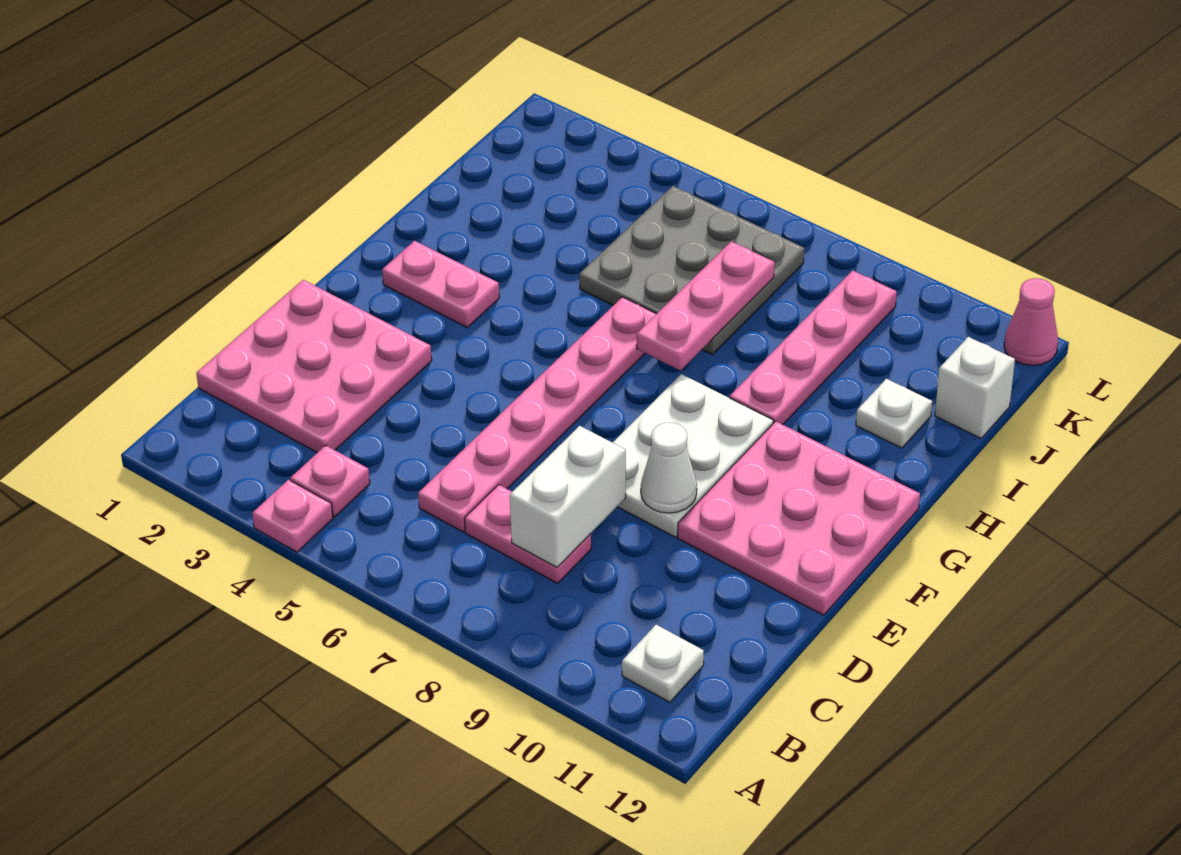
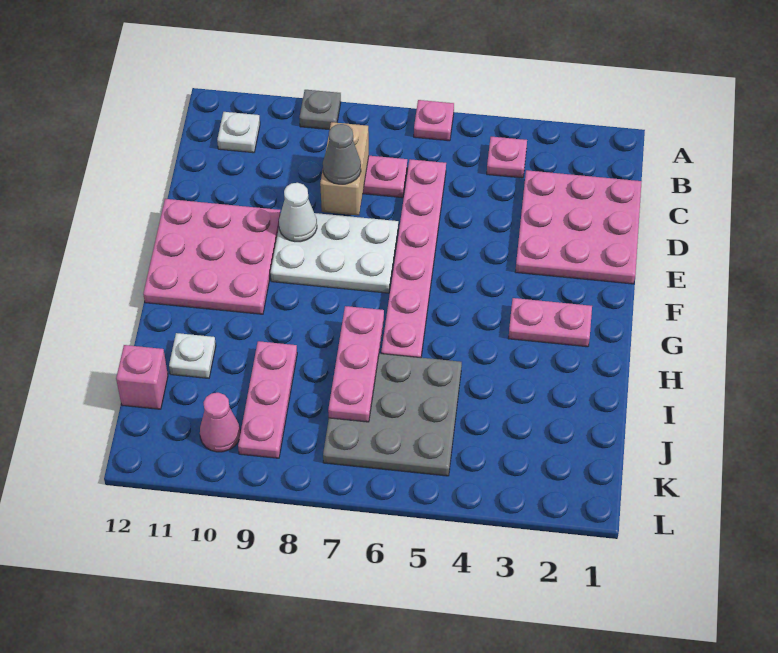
pink 1x1 plate [252,480,333,552] -> pink 1x1 plate moved to [414,100,454,141]
none -> grey 1x1 plate [299,90,341,130]
white 1x2 brick [510,426,626,567] -> tan 1x2 brick [320,122,369,215]
none -> grey 1x1 cone [323,124,361,184]
white 2x3 plate [613,374,773,537] -> white 2x3 plate turned to [271,213,398,293]
pink 1x4 plate [730,271,897,425] -> pink 1x3 plate [238,341,297,458]
white 1x1 brick [935,337,1015,438] -> pink 1x1 brick [116,345,168,409]
pink 1x1 cone [1004,278,1058,365] -> pink 1x1 cone moved to [200,393,240,452]

